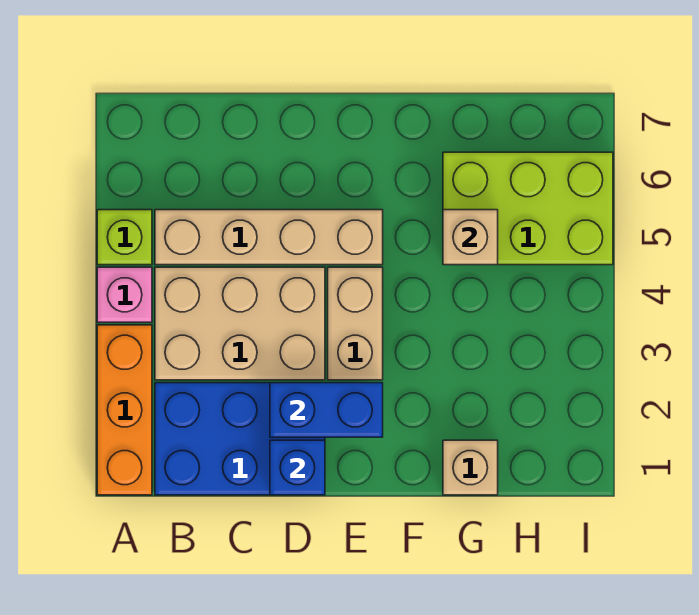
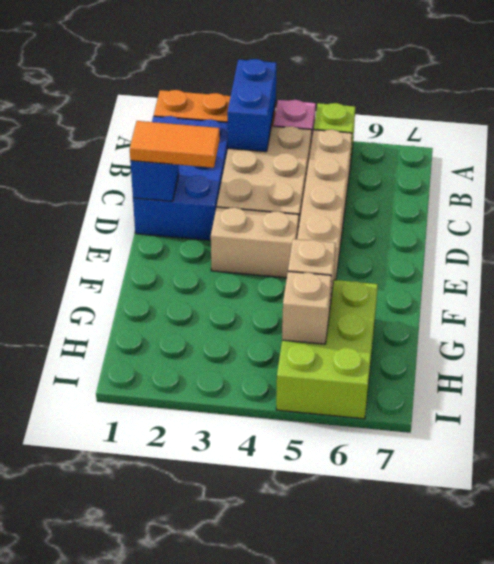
none -> orange 1x2 tile [130,121,220,168]
blue 1x2 brick [270,383,383,437] -> blue 1x2 brick moved to [228,59,277,152]
tan 1x1 brick [443,440,498,495] -> tan 1x1 brick moved to [282,271,331,344]

